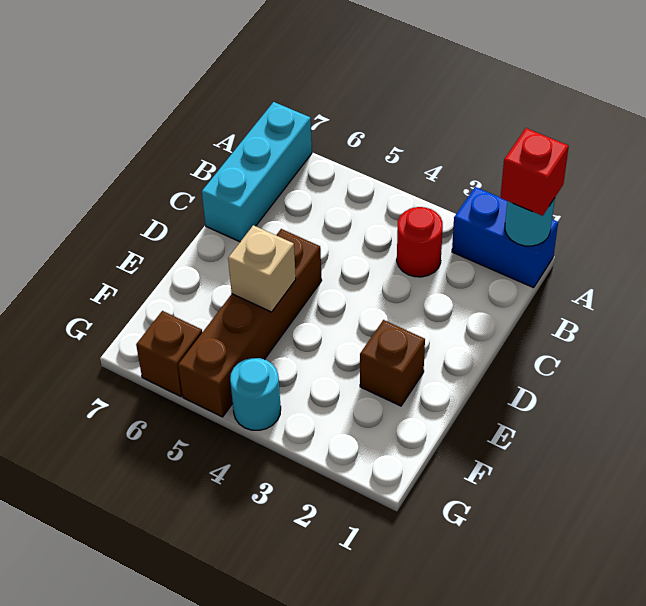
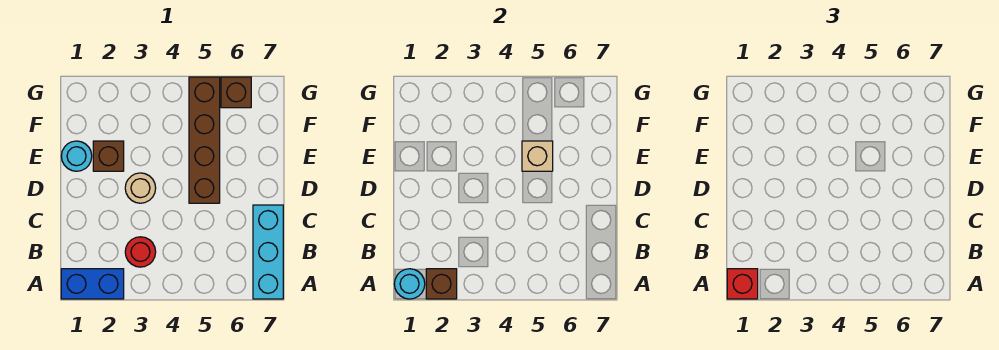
none -> brown 1x1 brick [426,269,457,299]
none -> tan 1x1 round brick [125,173,156,203]
cyan 1x1 round brick [230,358,281,430] -> cyan 1x1 round brick moved to [61,141,92,171]

